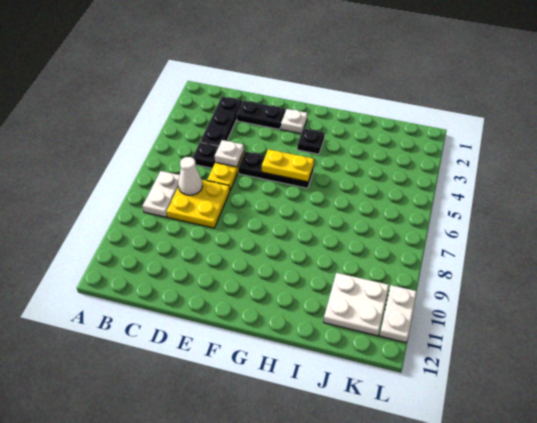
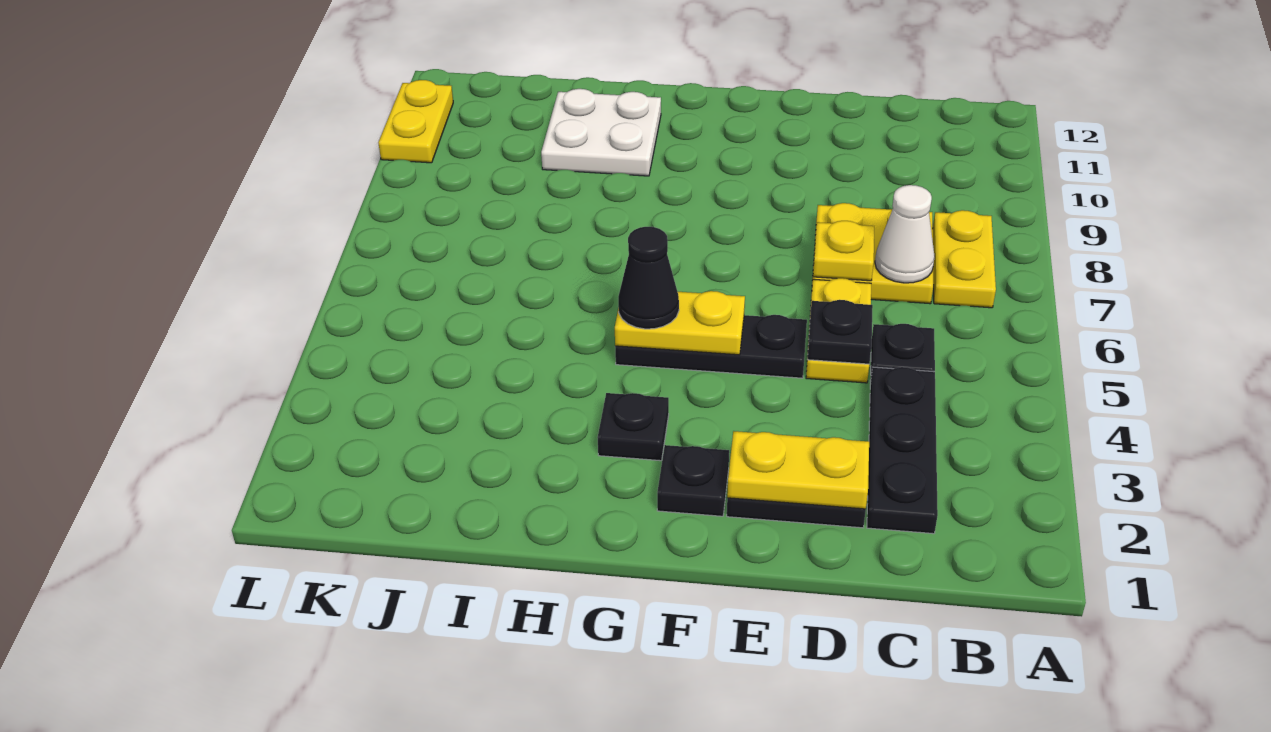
white 1x2 plate [143,171,180,217] -> yellow 1x2 plate [933,210,996,308]
none -> yellow 1x2 plate [727,431,869,509]
white 1x1 plate [215,140,244,167] -> black 1x1 plate [808,300,873,364]
none -> yellow 1x1 plate [813,221,874,281]
white 1x1 plate [281,109,308,134] -> black 1x1 plate [657,445,729,516]
none -> black 1x1 cone [618,227,679,329]
white 2x2 plate [324,273,389,336] -> white 2x2 plate moved to [541,89,661,176]
white 1x2 plate [380,285,417,343] -> yellow 1x2 plate [378,80,453,163]

